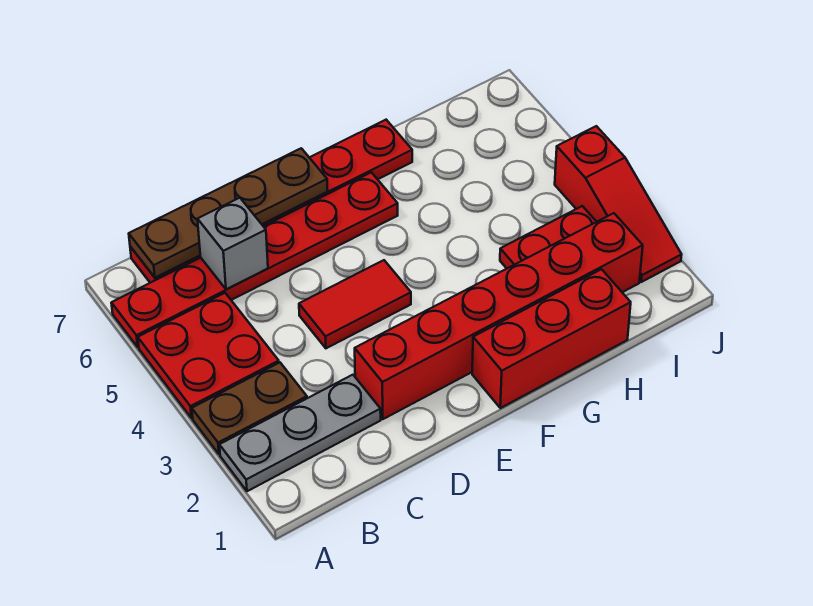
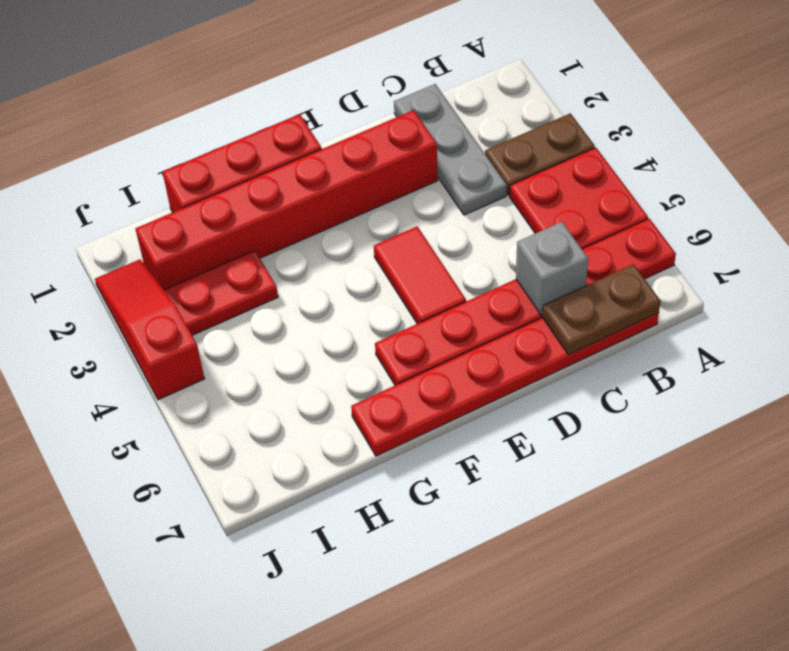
grey 1x3 plate [219,375,381,491] -> grey 1x3 plate turned to [394,84,507,215]
brown 1x4 plate [129,148,328,278] -> brown 1x2 plate [542,264,661,355]
red 1x2 tile [299,260,411,348] -> red 1x2 tile turned to [374,226,466,324]

